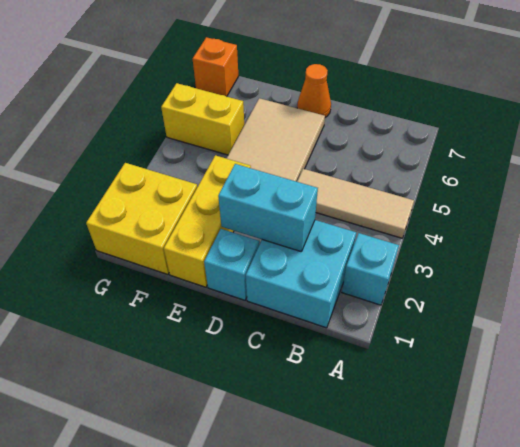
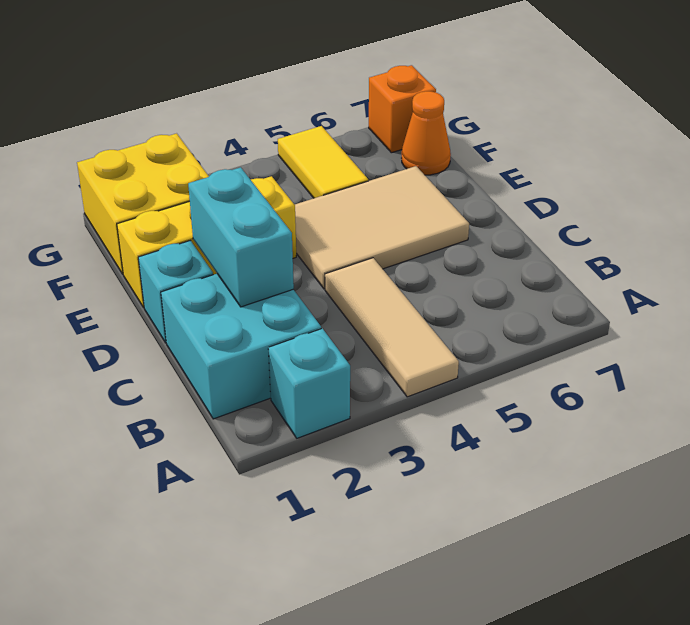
orange 1x1 cone [297,64,331,117] -> orange 1x1 cone moved to [402,91,451,175]
yellow 1x2 brick [161,83,244,155] -> yellow 1x2 tile [278,126,368,198]

